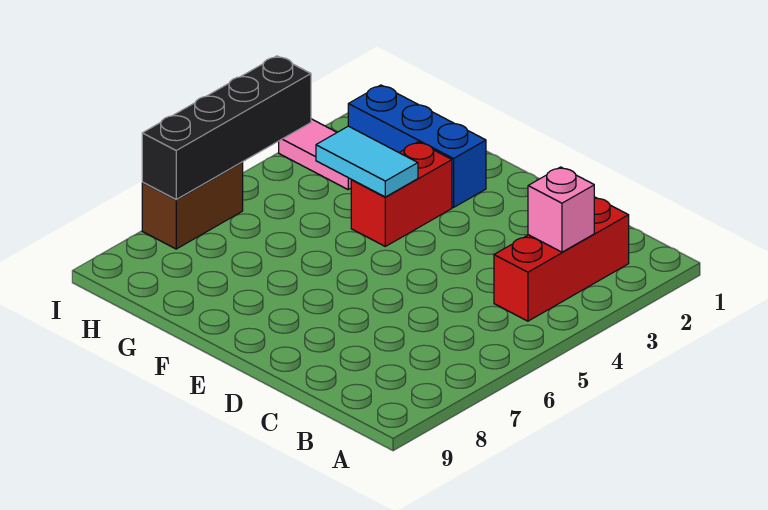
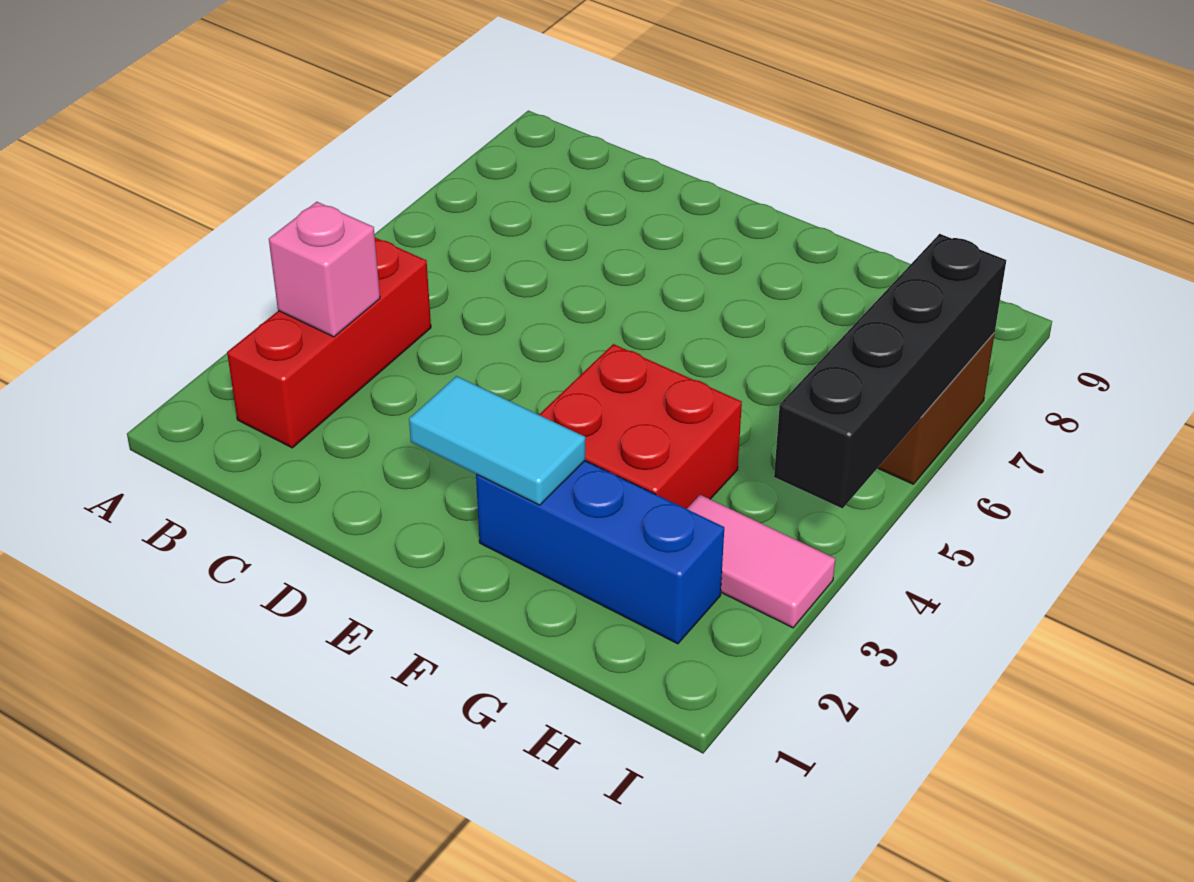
red 1x2 brick [351,142,452,246] -> red 2x2 brick [539,344,742,509]
cyan 1x2 tile [316,126,418,197] -> cyan 1x2 tile moved to [409,376,585,505]

